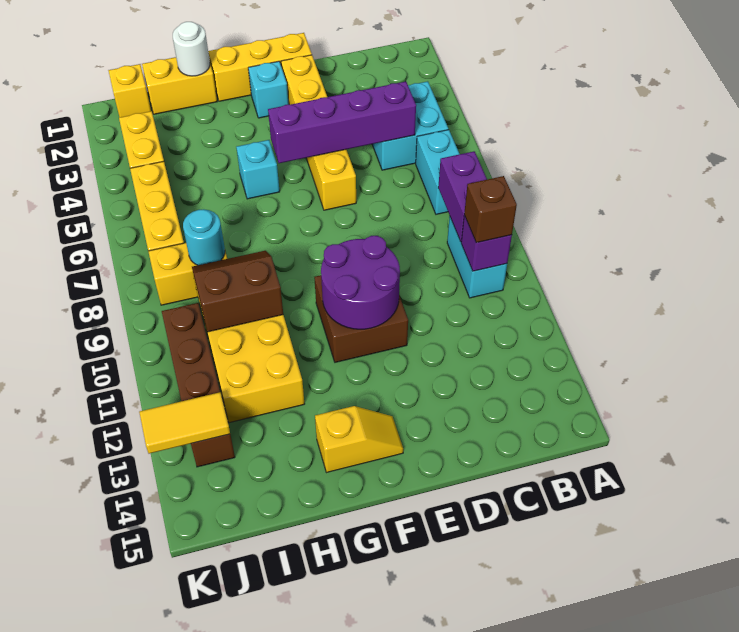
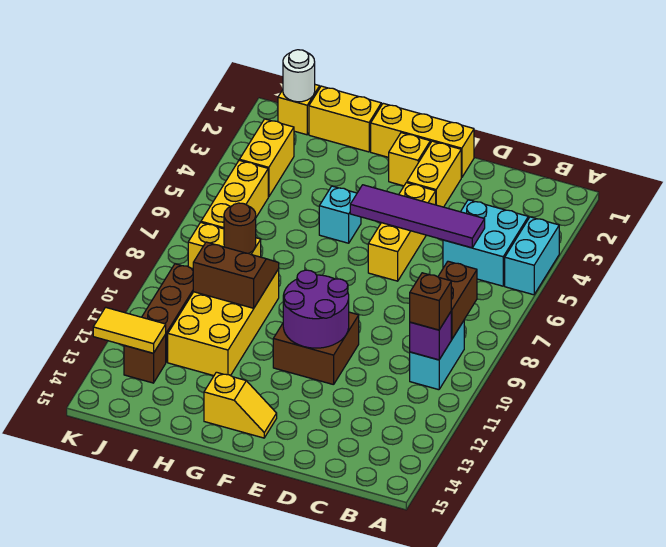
cyan 1x2 brick [416,130,459,214] -> cyan 1x2 brick moved to [505,217,559,295]
purple 1x2 brick [438,151,487,242] -> brown 1x2 brick [438,261,477,339]
purple 1x4 brick [268,82,416,163] -> purple 1x4 tile [350,185,485,248]
cyan 1x1 brick [248,61,289,118] -> yellow 1x1 brick [389,133,430,186]
white 1x1 round brick [173,22,210,76] -> white 1x1 round brick moved to [283,50,315,102]
cyan 1x1 round brick [183,209,225,265] -> brown 1x1 round brick [224,203,256,253]

